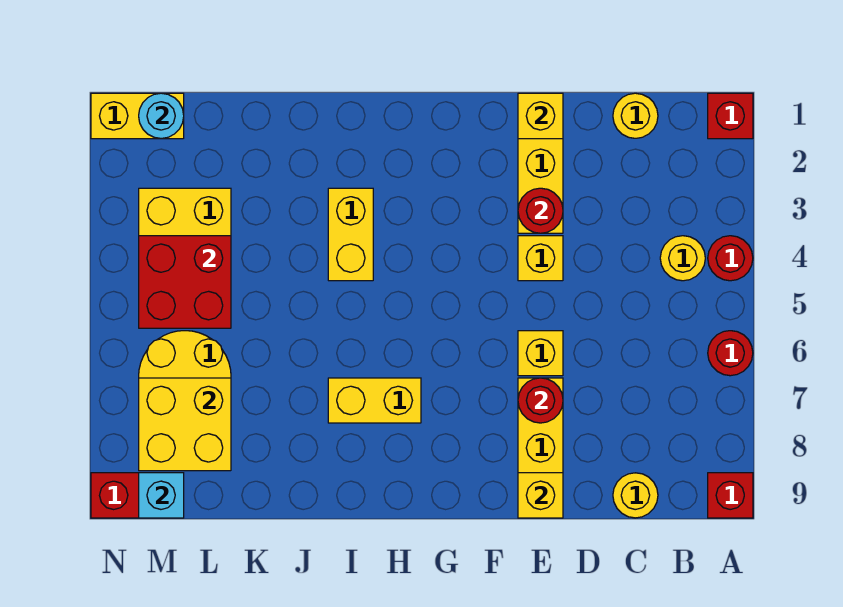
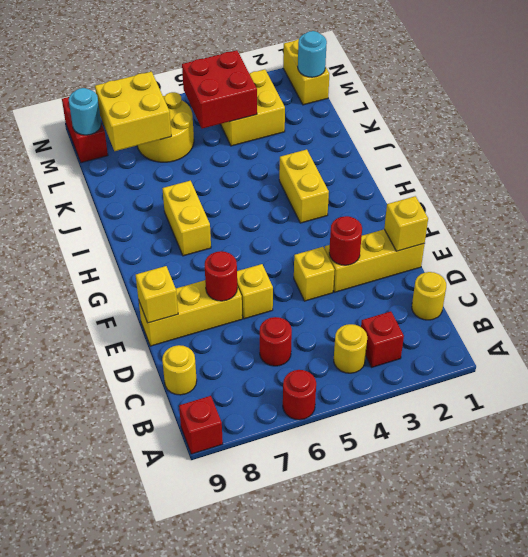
red 1x1 brick [708,93,753,139] -> red 1x1 brick moved to [361,311,404,367]
red 1x1 round brick [708,236,753,281] -> red 1x1 round brick moved to [260,317,292,366]
yellow 1x2 brick [328,188,373,281] -> yellow 1x2 brick turned to [279,149,329,223]
cyan 1x1 brick [139,473,184,518] -> cyan 1x1 round brick [69,88,101,135]

